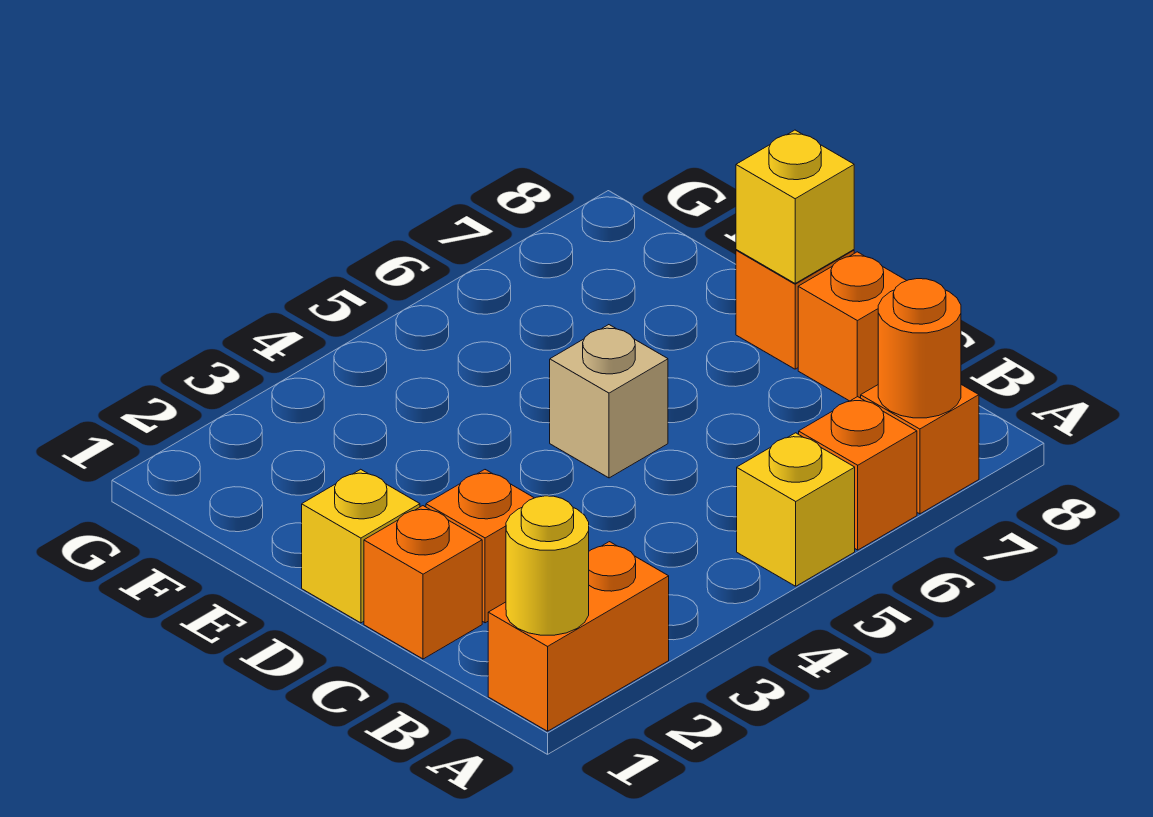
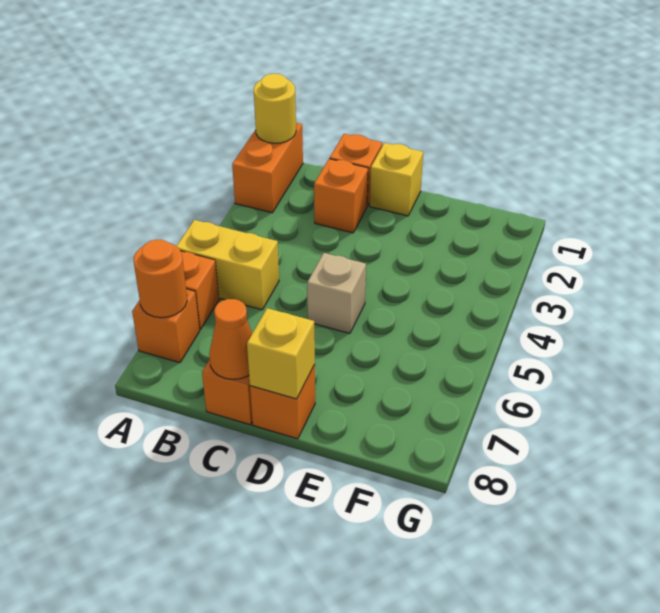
yellow 1x1 brick [737,433,855,586] -> yellow 1x2 brick [177,220,279,310]
none -> orange 1x1 cone [209,299,252,379]

